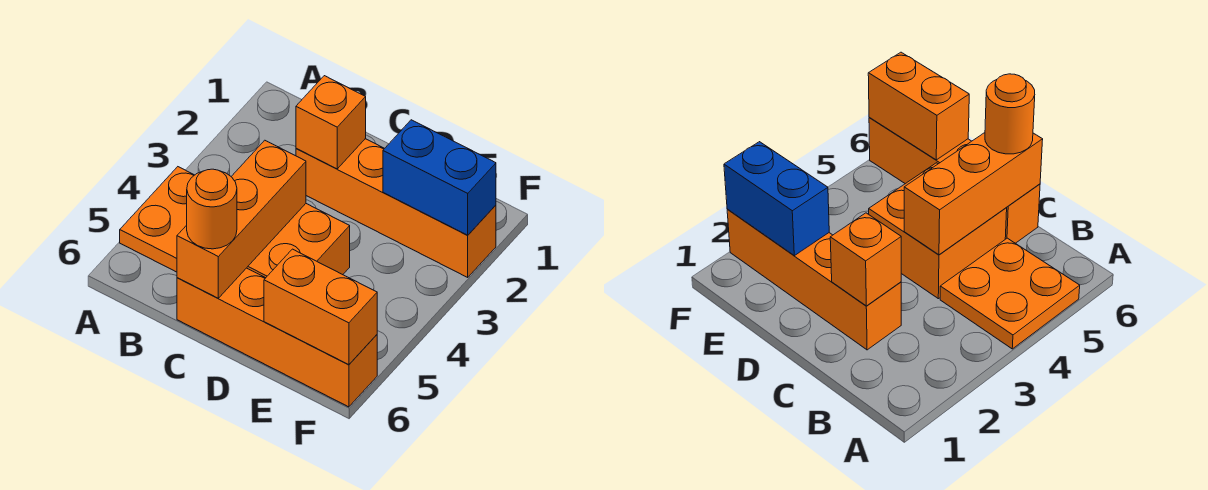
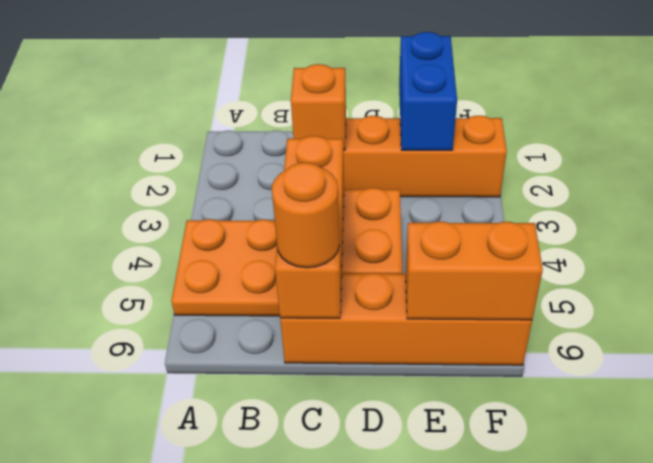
blue 1x2 brick [383,120,496,235] -> blue 1x2 brick turned to [399,32,457,150]

